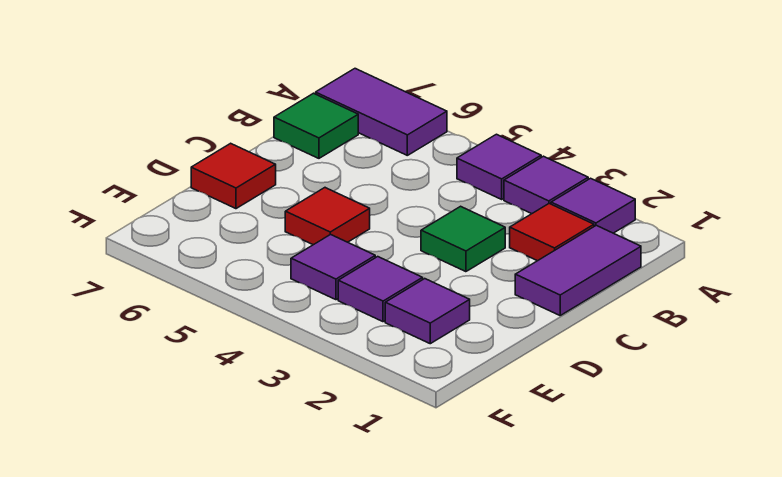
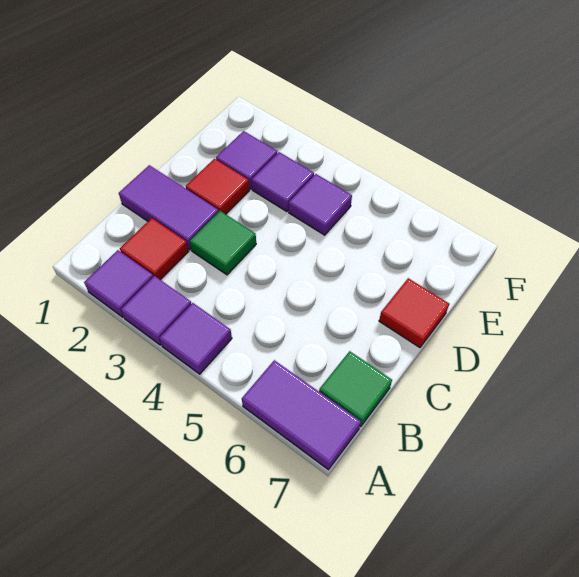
purple 1x2 tile [515,225,641,315] -> purple 1x2 tile turned to [119,165,219,250]
red 1x1 tile [285,188,370,245] -> red 1x1 tile moved to [186,159,249,214]

